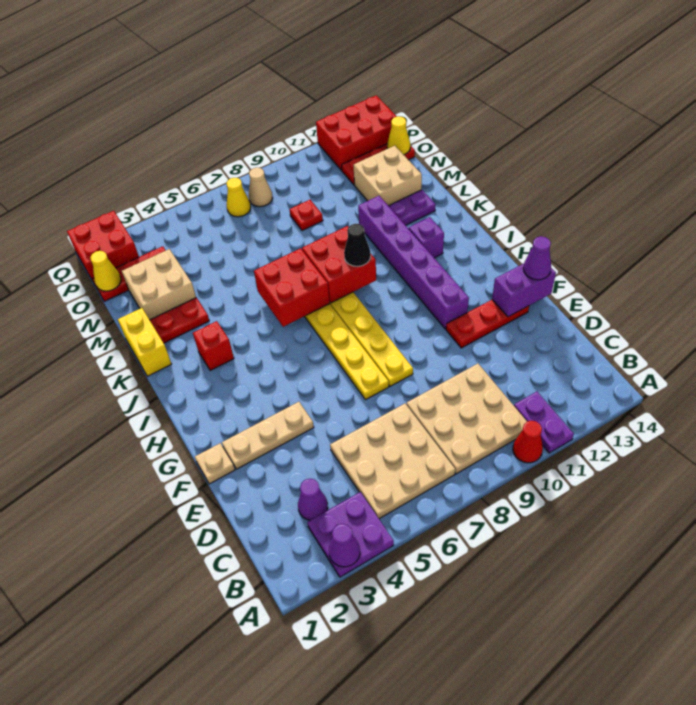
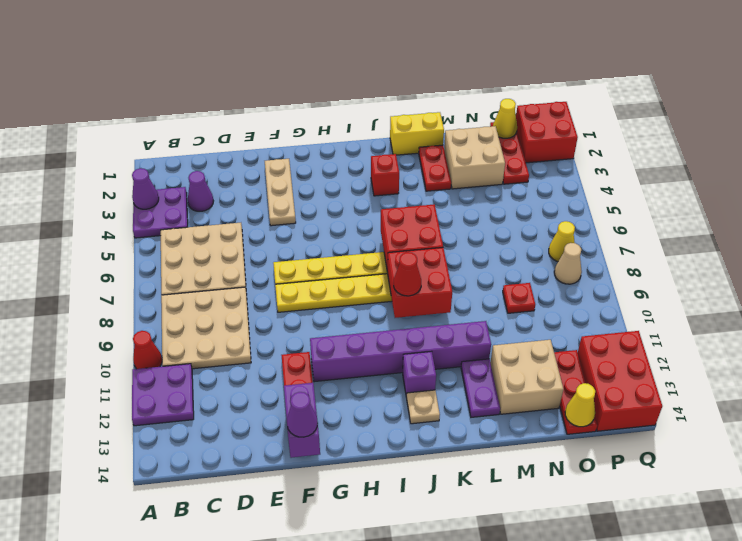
purple 1x2 plate [514,392,574,453] -> purple 2x2 plate [132,364,194,426]
tan 1x1 plate [195,443,235,484] -> tan 1x1 plate moved to [407,390,440,424]
black 1x1 cone [344,224,371,266] -> red 1x1 cone [394,252,421,296]

